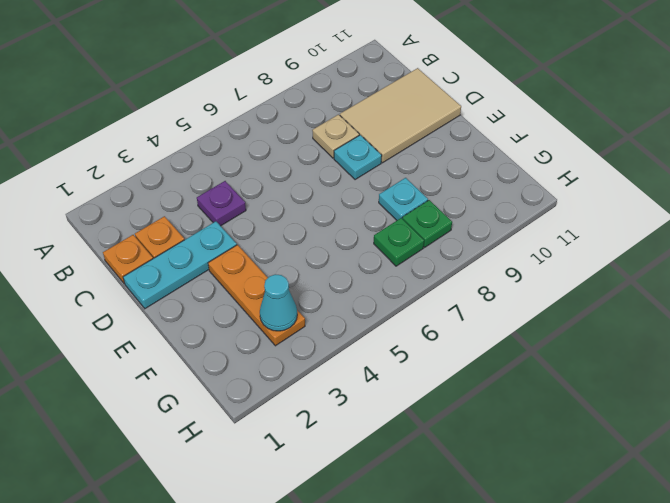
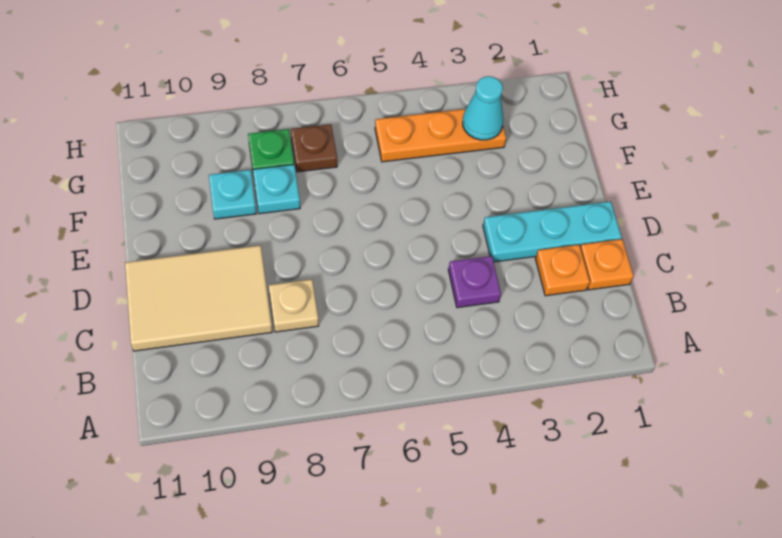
cyan 1x1 plate [334,135,382,180] -> cyan 1x1 plate moved to [209,170,256,219]
orange 1x3 plate [208,245,305,346] -> orange 1x3 plate turned to [375,109,506,162]
green 1x1 plate [374,218,424,266] -> brown 1x1 plate [291,124,337,172]

